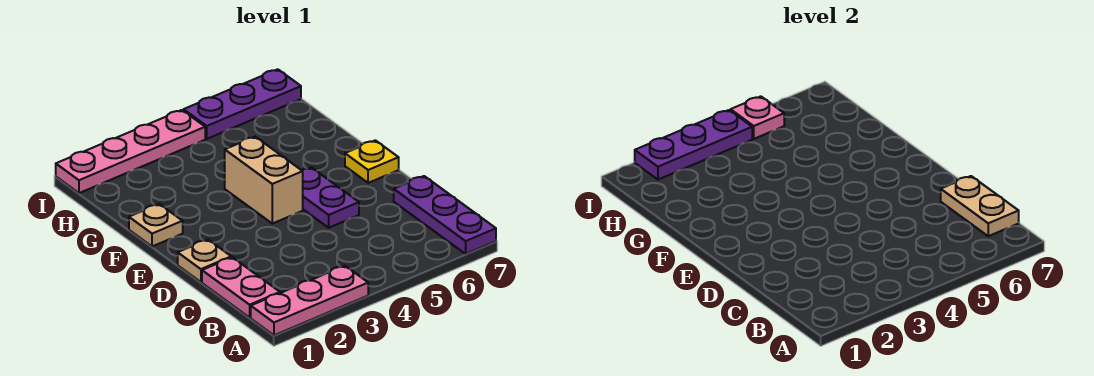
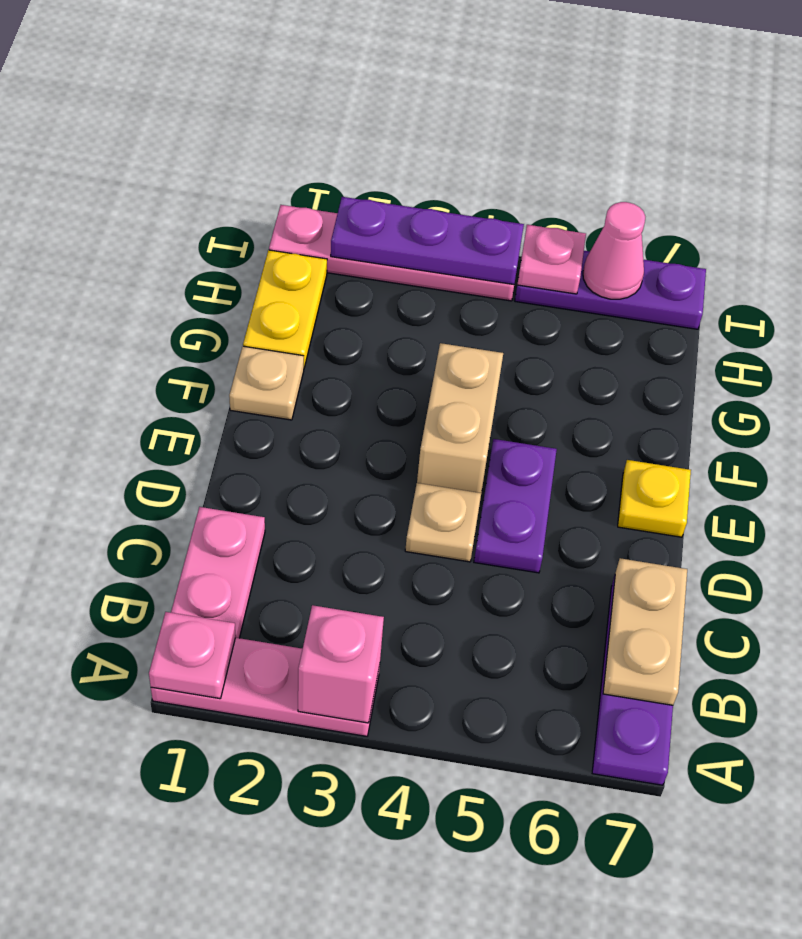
none -> pink 1x1 plate [149,612,236,699]
none -> pink 1x1 brick [298,605,384,723]
tan 1x1 plate [178,240,231,282] -> tan 1x1 plate moved to [405,483,481,562]
none -> yellow 1x2 plate [243,250,327,367]
none -> pink 1x1 cone [583,202,645,299]

